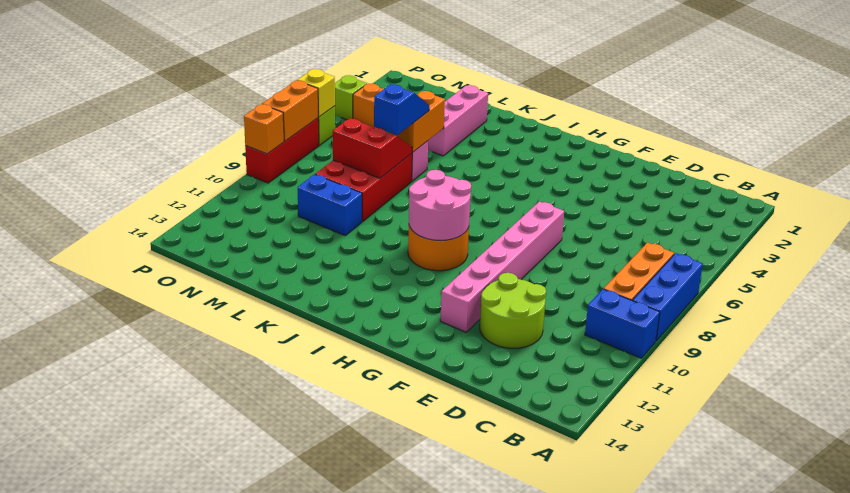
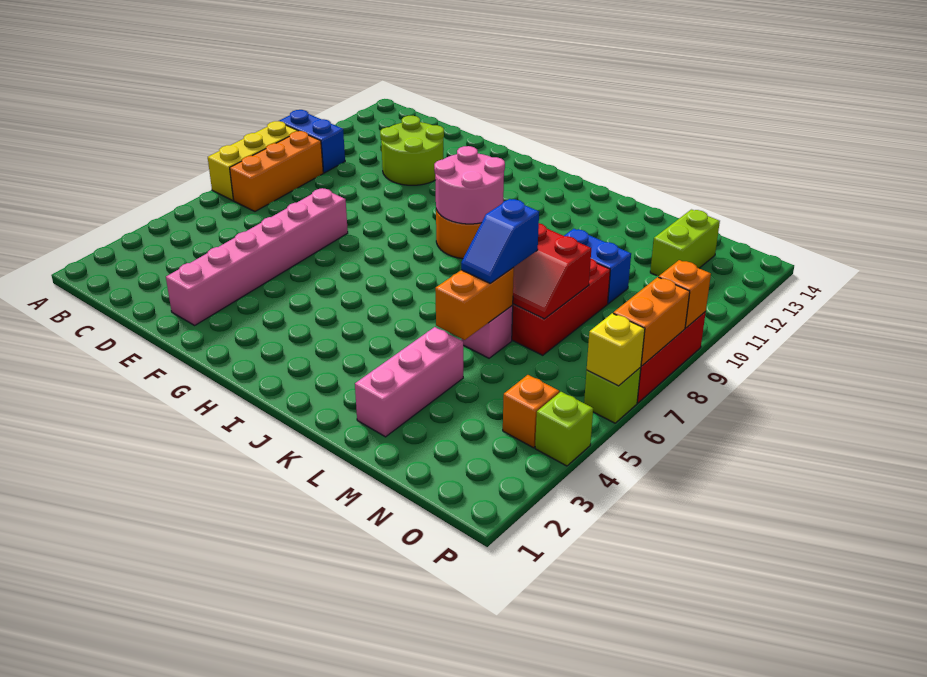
blue 1x3 brick [633,253,703,341] -> yellow 1x3 brick [208,121,298,200]
pink 1x6 brick [440,202,564,332] -> pink 1x6 brick moved to [166,188,348,325]
none -> lime 1x2 brick [650,210,720,276]

